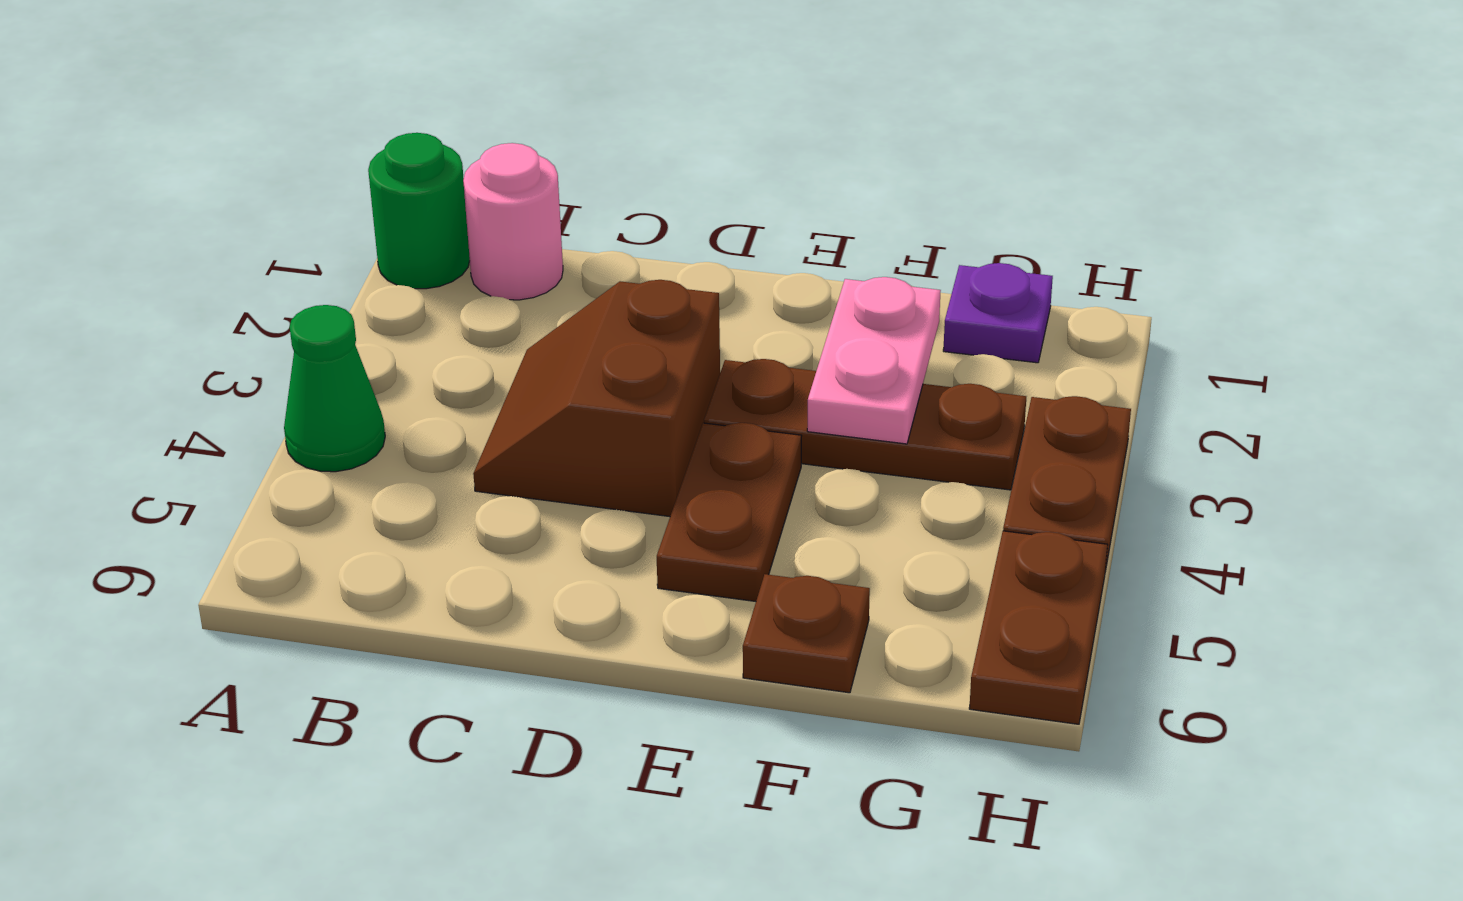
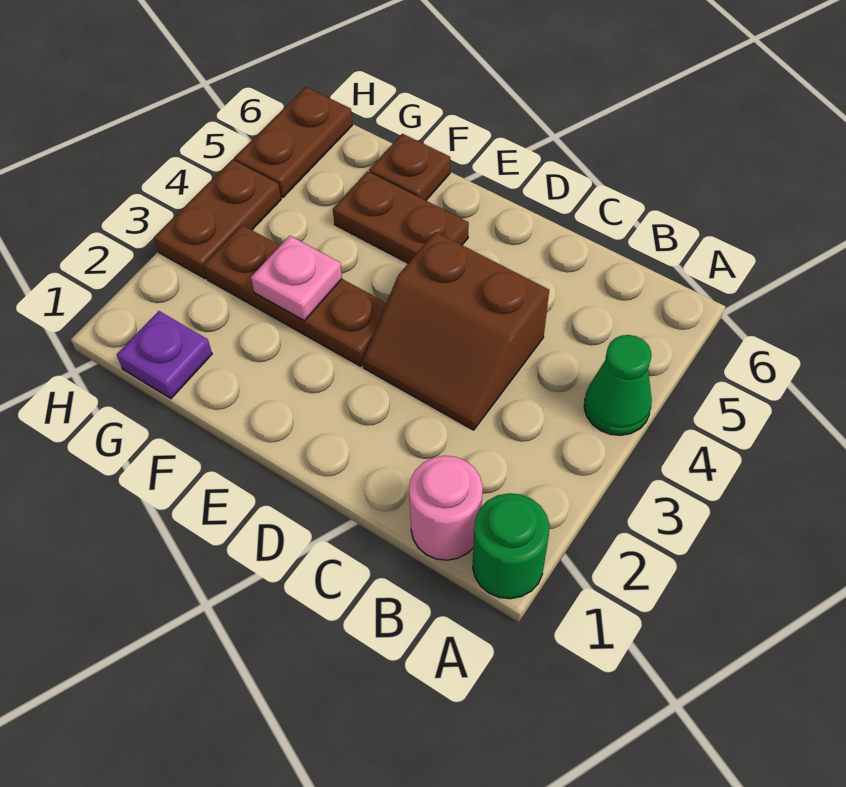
brown 2x2 slope [473,280,720,517] -> brown 2x2 slope turned to [363,232,549,430]
brown 1x2 plate [657,423,801,601] -> brown 1x2 plate turned to [333,171,469,263]
pink 1x2 plate [807,277,941,444] -> pink 1x1 plate [251,236,342,321]

